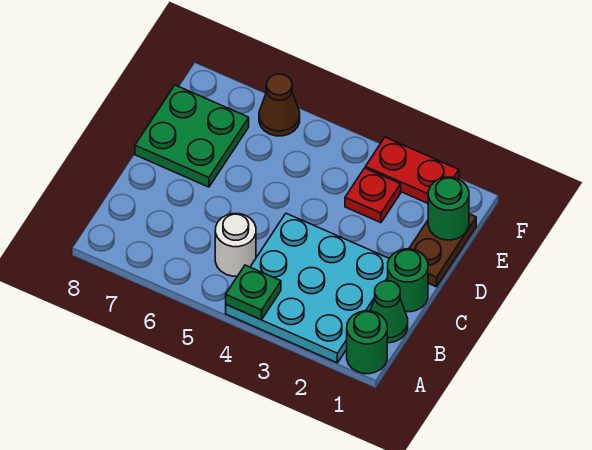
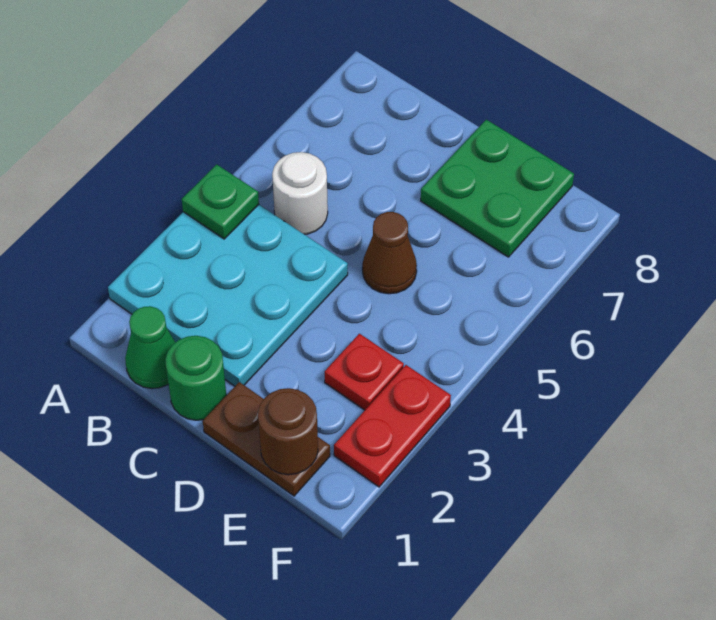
green 1x1 round brick [347,311,387,374] -> none
green 1x1 round brick [428,177,469,240] -> brown 1x1 round brick [258,388,318,475]
brown 1x1 cone [259,74,300,136] -> brown 1x1 cone moved to [362,212,417,294]

